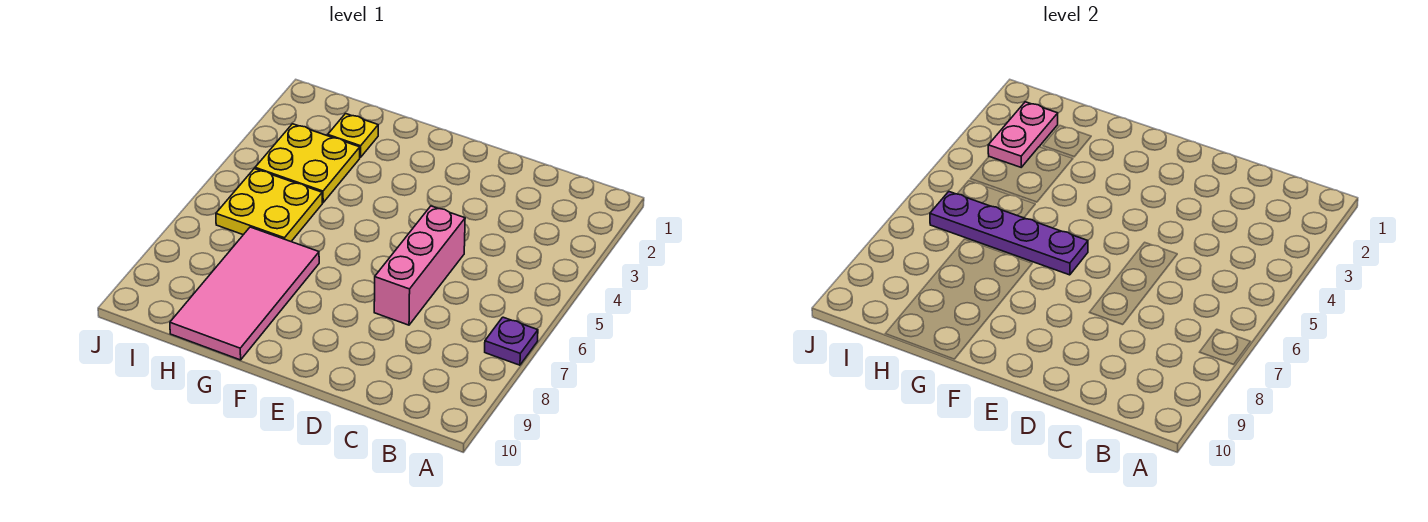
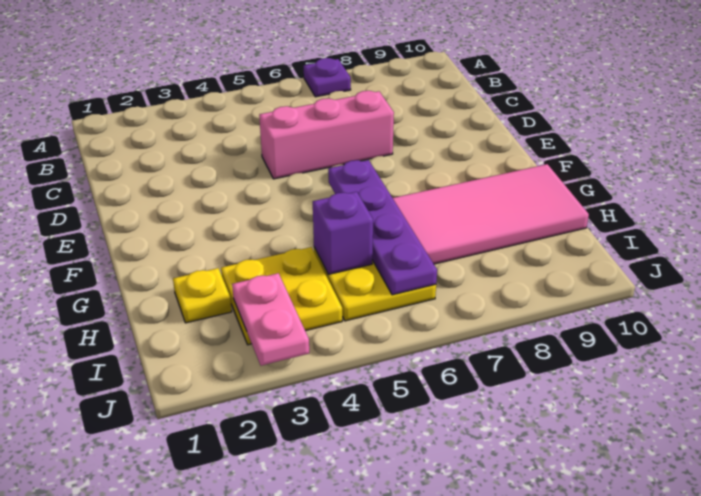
none -> purple 1x1 brick [313,192,373,274]
pink 1x2 plate [988,102,1058,167] -> pink 1x2 plate turned to [232,273,309,366]

